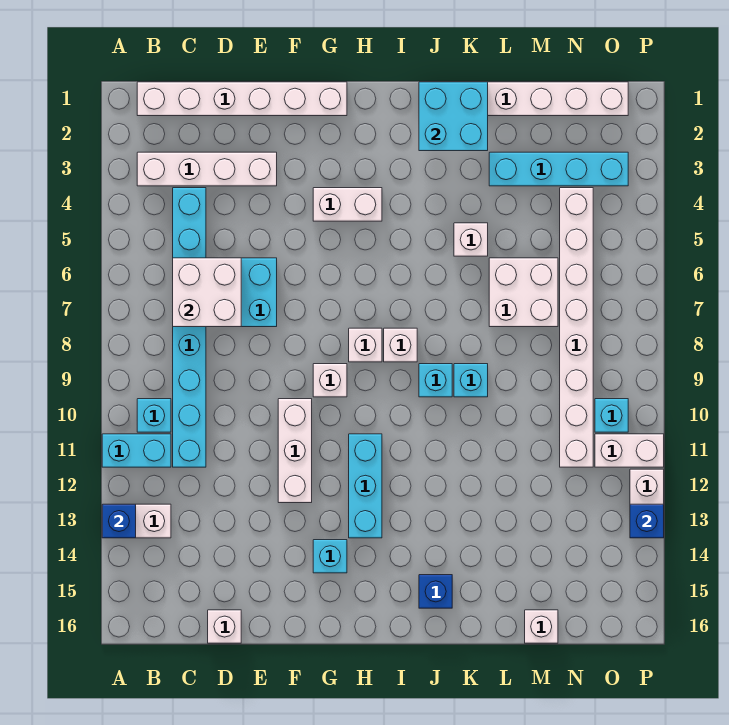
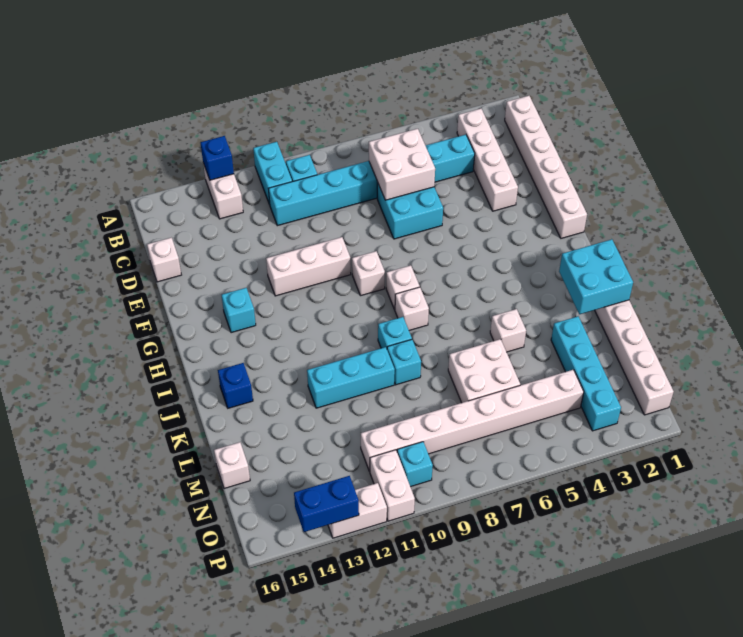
white 1x2 brick [313,188,382,221] -> none
cyan 1x3 brick [349,434,382,538] -> cyan 1x3 brick moved to [307,347,395,408]
blue 1x1 brick [630,504,664,538] -> blue 1x2 brick [294,476,359,532]

